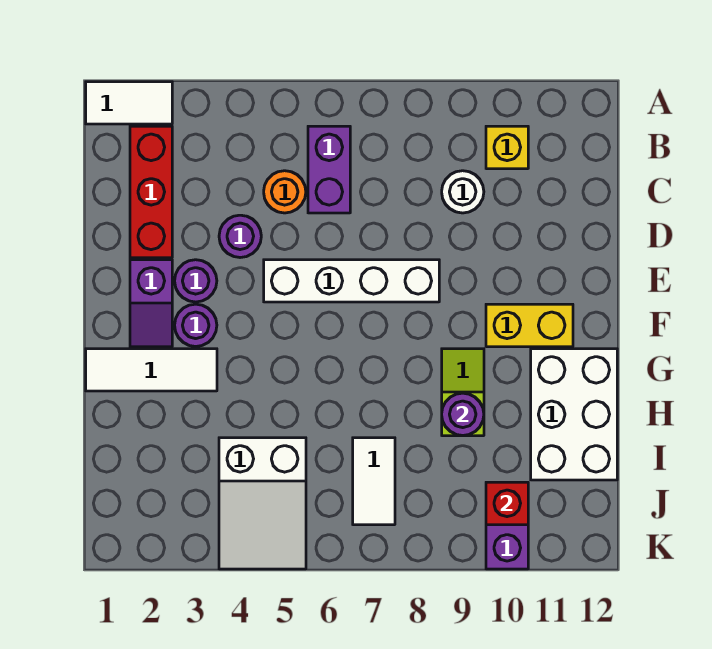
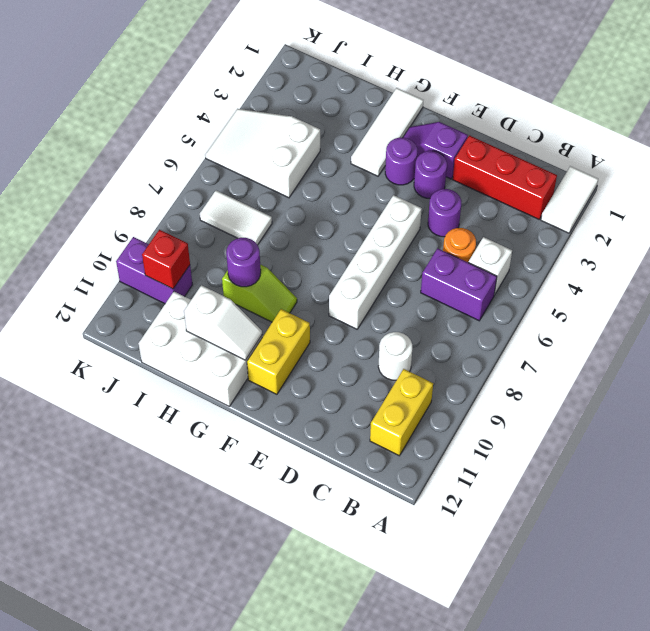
none -> white 1x1 brick [468,237,512,295]
yellow 1x1 brick [486,126,528,169] -> yellow 1x2 brick [370,369,433,456]
none -> white 1x2 slope [184,285,262,360]

